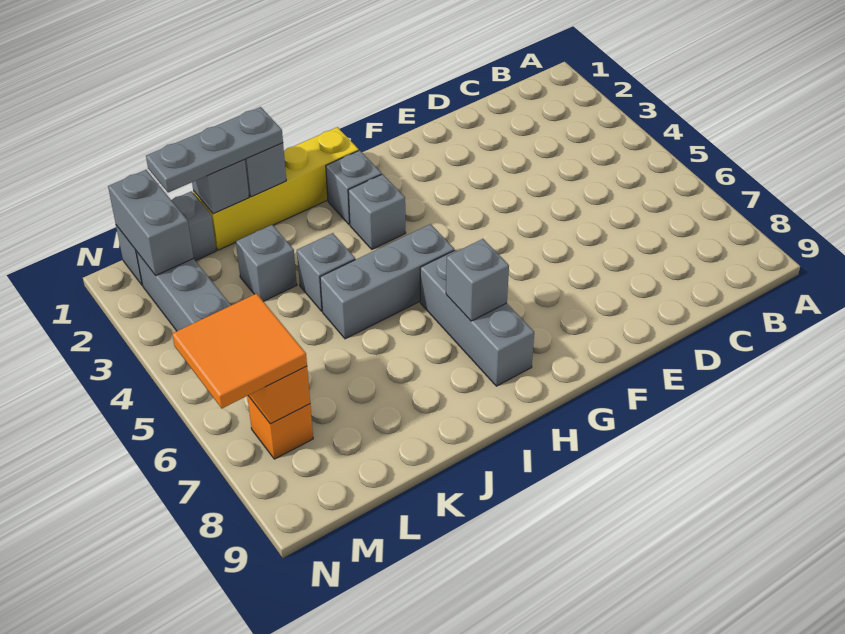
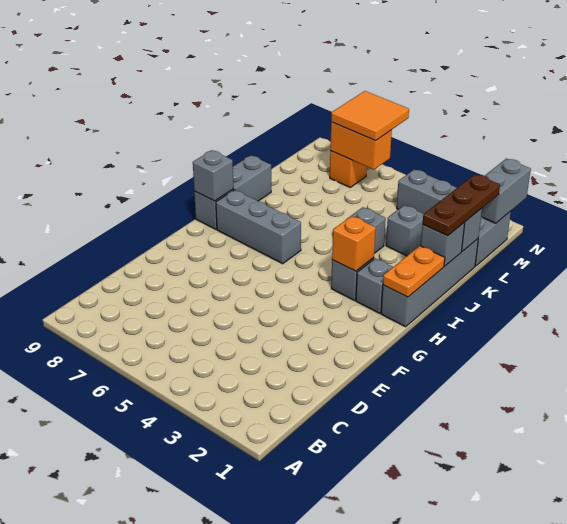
yellow 1x4 brick [193,127,359,250] -> grey 1x4 brick [381,239,478,327]
none -> orange 1x2 plate [383,246,445,297]
none -> orange 1x1 brick [332,216,376,271]
grey 1x3 brick [320,224,454,339] -> grey 1x3 brick moved to [194,155,271,229]
grey 1x1 brick [446,239,509,321] -> grey 1x1 brick moved to [193,150,233,201]
grey 1x3 plate [146,107,283,193] -> brown 1x3 plate [423,174,500,236]
grey 1x2 brick [108,170,194,275] -> grey 1x2 brick turned to [481,159,531,223]

